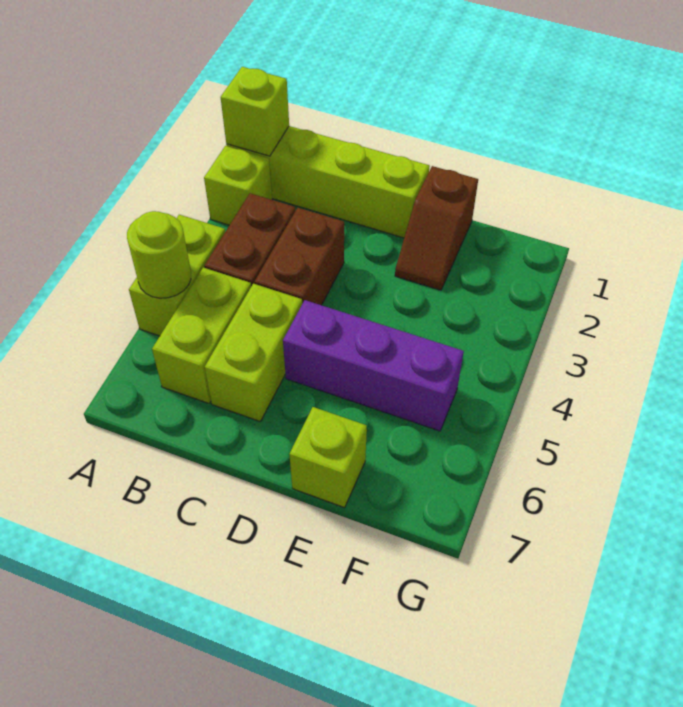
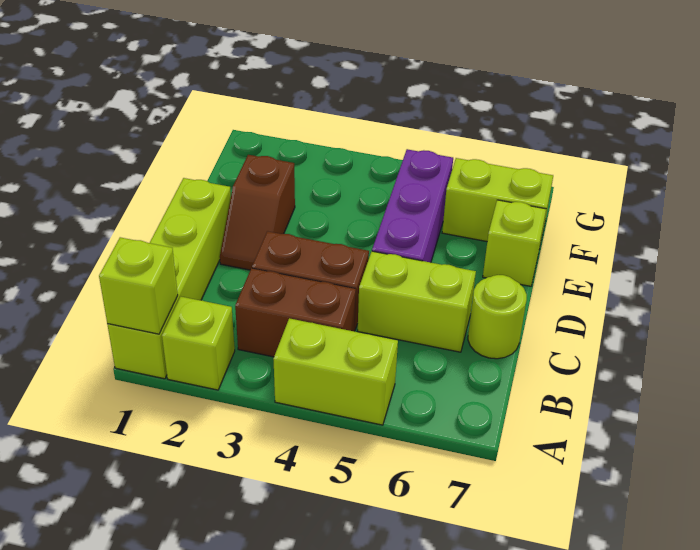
lime 1x1 round brick [127,211,191,298] -> lime 1x1 round brick moved to [468,275,527,359]
lime 1x2 brick [152,268,251,403] -> lime 1x2 brick moved to [442,158,553,244]
brown 1x2 slope [395,166,478,290] -> brown 1x2 slope turned to [220,155,295,270]

